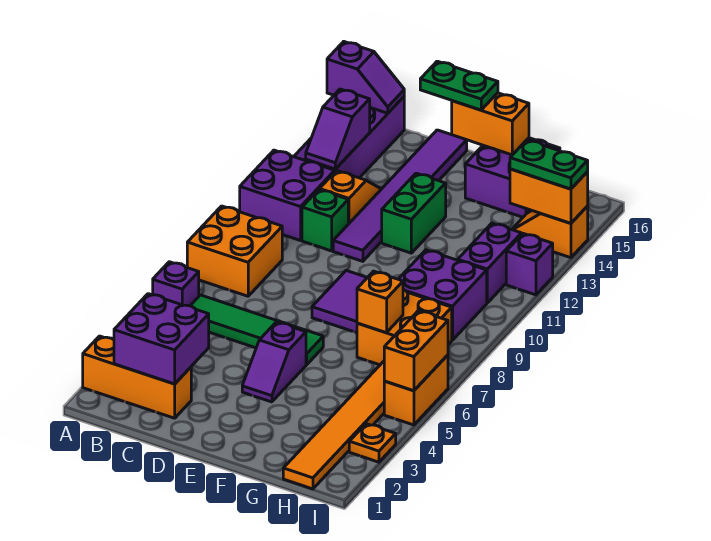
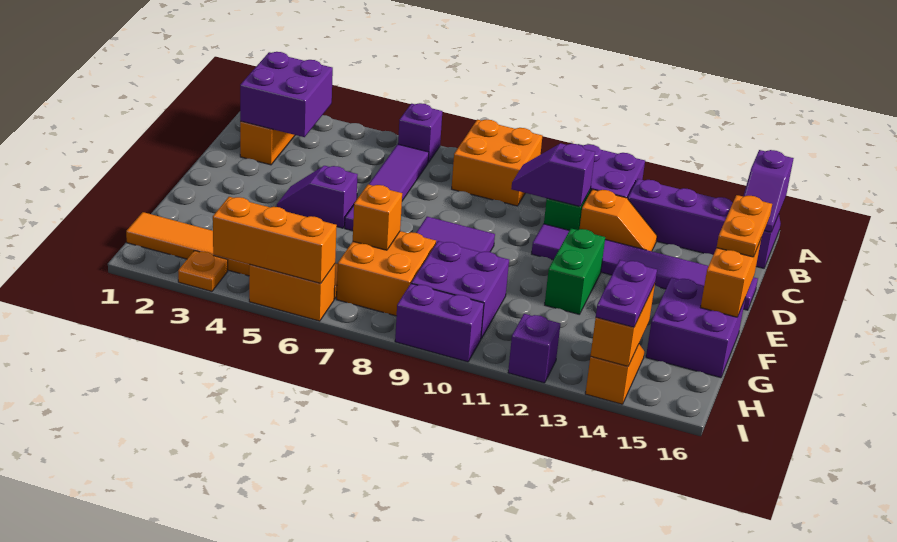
green 1x4 tile [190,295,323,365] -> purple 1x4 tile [345,144,429,231]
purple 1x2 slope [306,89,370,169] -> purple 1x2 slope moved to [511,143,595,207]
green 1x2 plate [420,61,498,110] -> orange 1x2 plate [717,195,772,257]
green 1x2 brick [382,173,446,253] -> green 1x2 brick turned to [545,228,605,314]
purple 1x2 brick [458,223,521,303] -> purple 1x2 brick moved to [395,284,484,362]
green 1x2 plate [510,140,588,189] -> purple 1x2 plate [596,260,657,327]
orange 1x2 brick [384,311,448,391] -> orange 1x3 brick [213,197,337,283]

